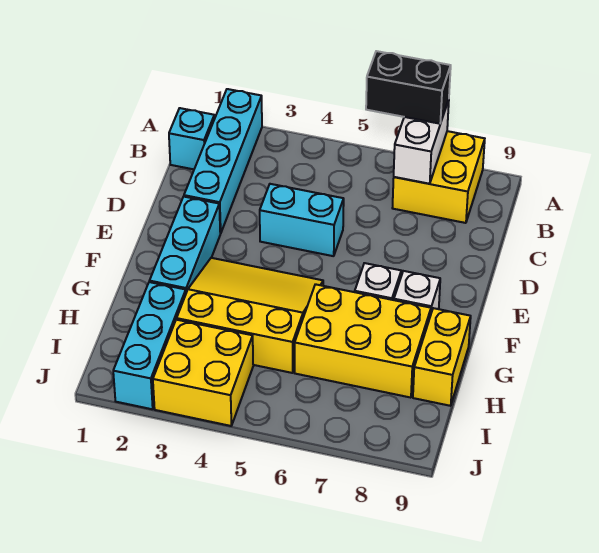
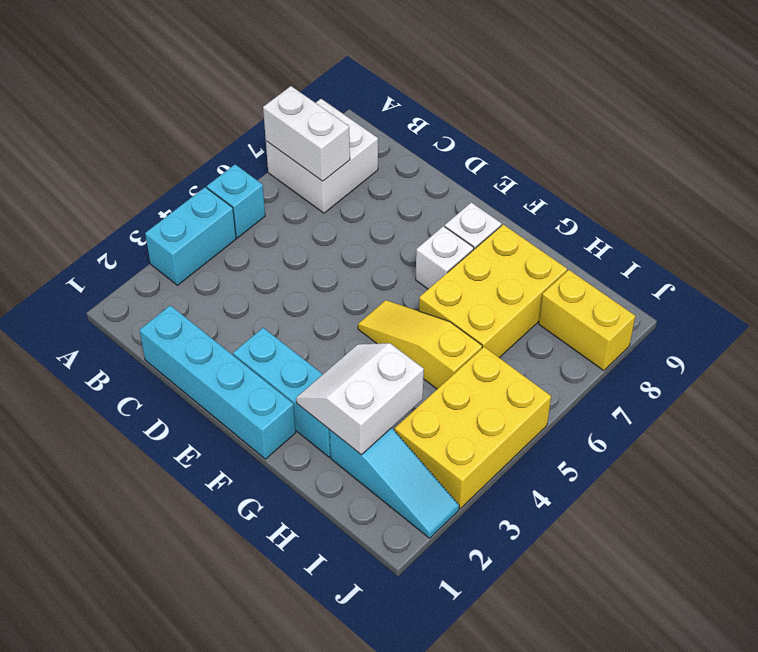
cyan 1x4 brick [184,89,262,233] -> cyan 1x4 brick moved to [139,305,296,459]
black 1x2 brick [366,51,451,124] -> none
yellow 2x2 brick [393,131,485,223] -> white 2x2 brick [266,99,378,213]
cyan 1x1 brick [169,108,214,169] -> cyan 1x1 brick moved to [207,164,265,238]
cyan 1x2 brick [260,184,344,256] -> cyan 1x2 brick moved to [145,187,236,285]
yellow 3x3 slope [177,258,323,373] -> yellow 1x3 slope [358,300,482,389]
none -> white 2x2 slope [296,343,424,455]
yellow 1x2 brick [413,308,471,406] -> yellow 1x2 brick moved to [539,270,635,371]
cyan 1x3 brick [113,282,186,409] -> cyan 1x3 slope [330,428,459,538]
yellow 2x2 brick [153,320,253,426] -> yellow 2x3 brick [395,347,551,508]

